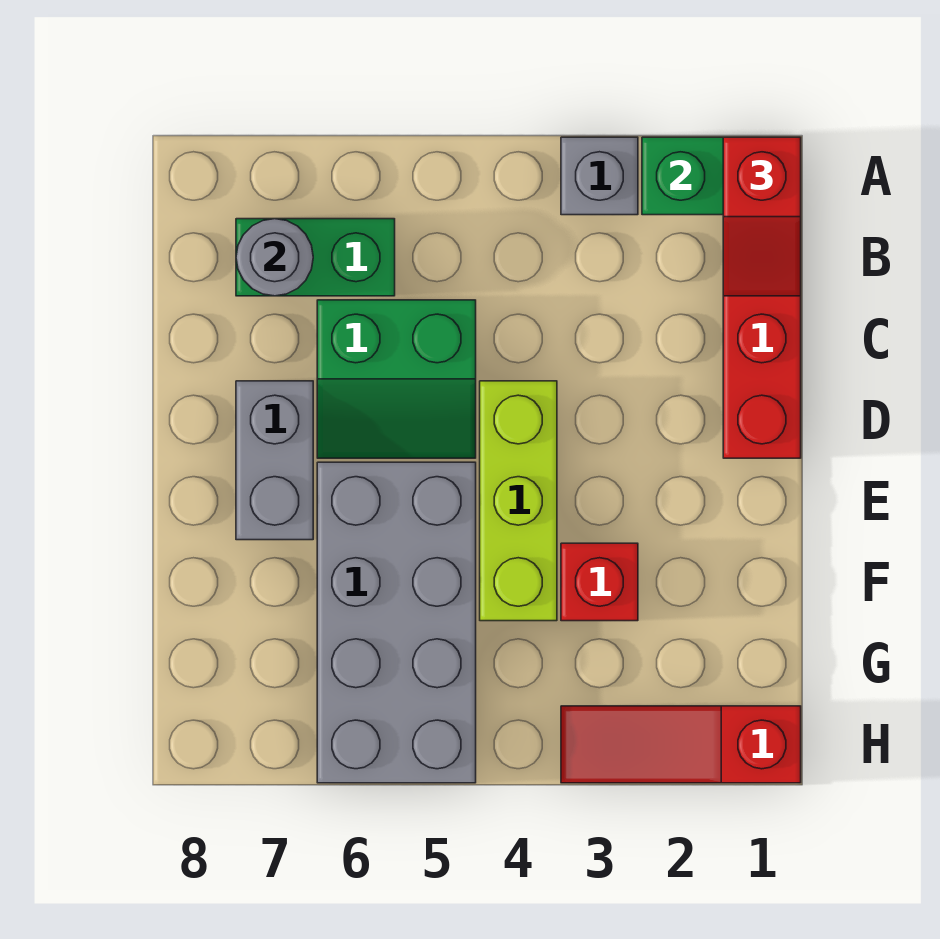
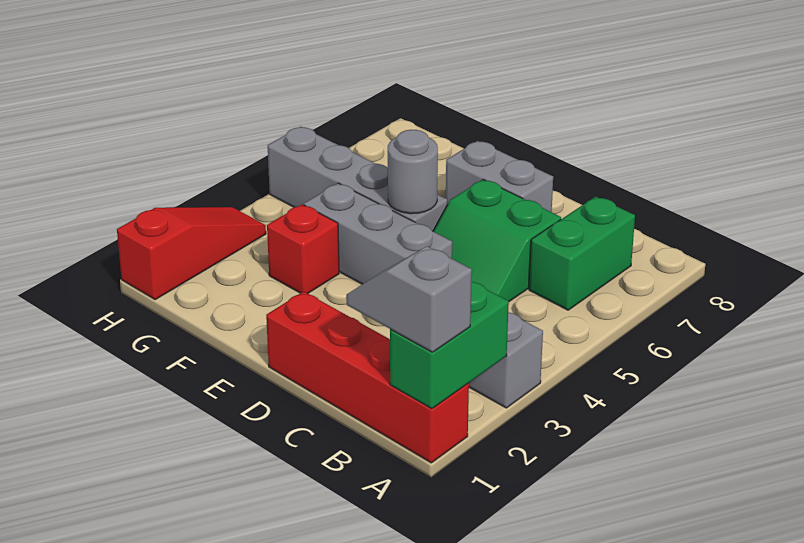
red 1x2 slope [723,137,801,296] -> grey 1x2 slope [346,246,472,352]
grey 1x1 round brick [236,219,313,296] -> grey 1x1 round brick moved to [388,130,438,214]
green 2x2 slope [317,300,476,458] -> green 2x2 slope turned to [433,179,561,301]
lime 1x3 brick [480,381,557,621] -> grey 1x3 brick [304,183,452,284]
grey 2x4 brick [317,462,476,783] -> grey 1x4 brick [268,127,447,231]

